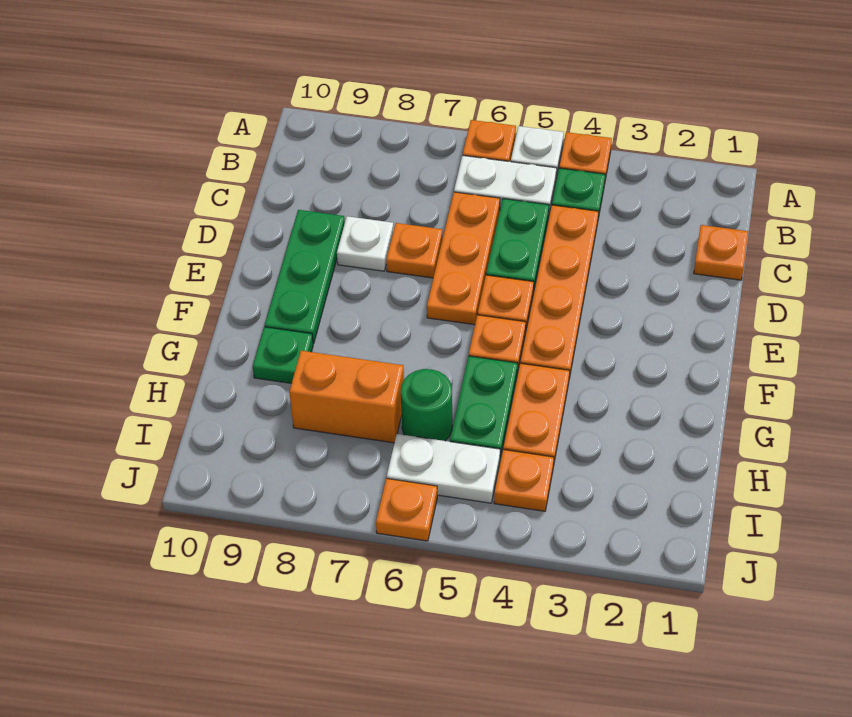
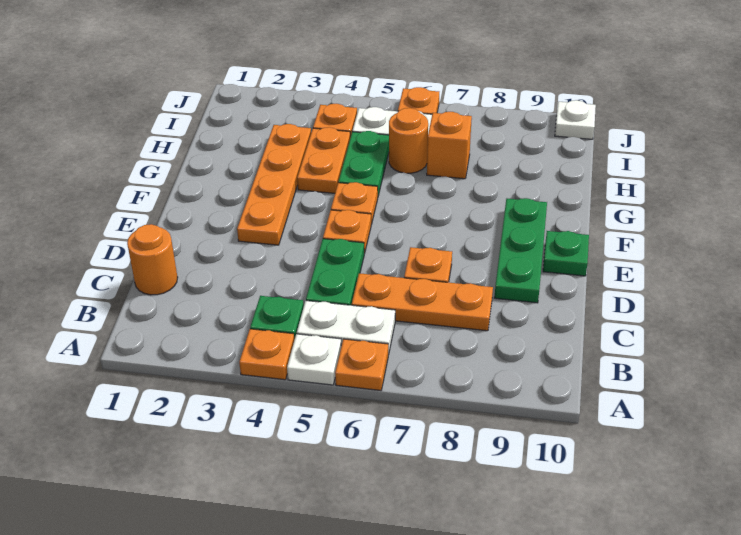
orange 1x1 plate [694,225,748,280] -> orange 1x1 round brick [127,224,178,295]
orange 1x4 plate [520,205,599,378] -> orange 1x4 plate moved to [237,124,311,245]
orange 1x3 plate [427,192,500,325] -> orange 1x3 plate turned to [352,273,493,331]
white 1x1 plate [337,216,394,271] -> white 1x1 plate moved to [555,100,596,139]
green 1x1 plate [253,327,313,383] -> green 1x1 plate moved to [543,231,589,276]
green 1x1 round brick [401,369,452,441] -> orange 1x1 round brick [389,108,428,173]
orange 1x2 brick [289,351,404,443] -> orange 1x1 brick [427,112,472,179]

